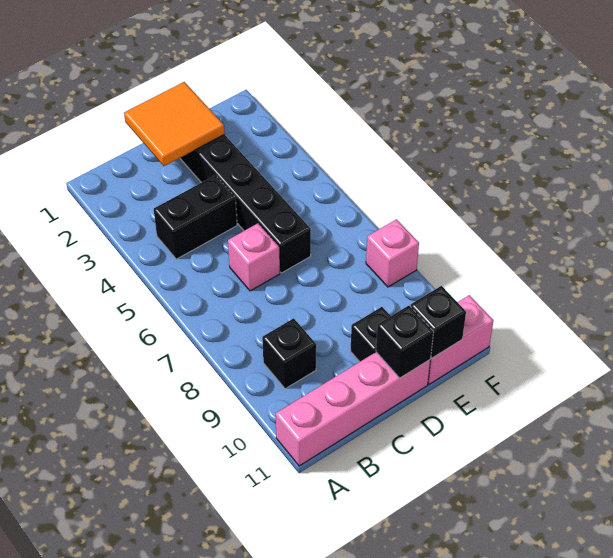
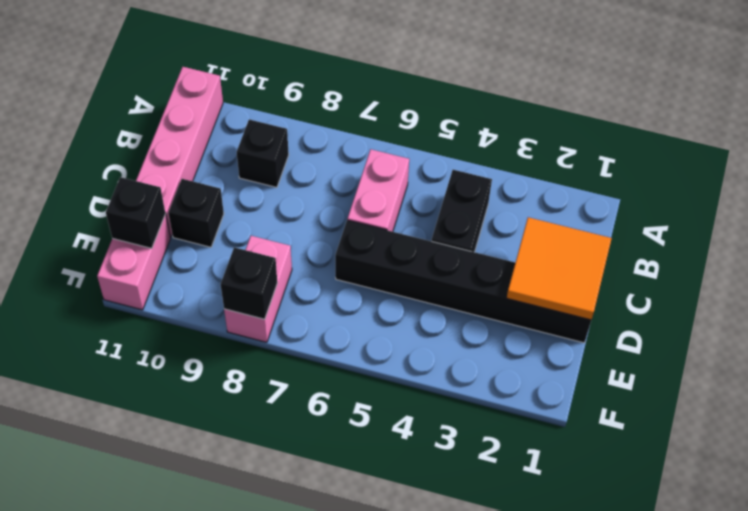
pink 1x1 brick [228,223,280,291] -> pink 1x2 brick [347,149,409,232]
black 1x1 brick [376,306,434,378] -> black 1x1 brick moved to [221,247,277,319]
pink 1x1 brick [366,219,419,287] -> pink 1x2 brick [224,236,292,342]

